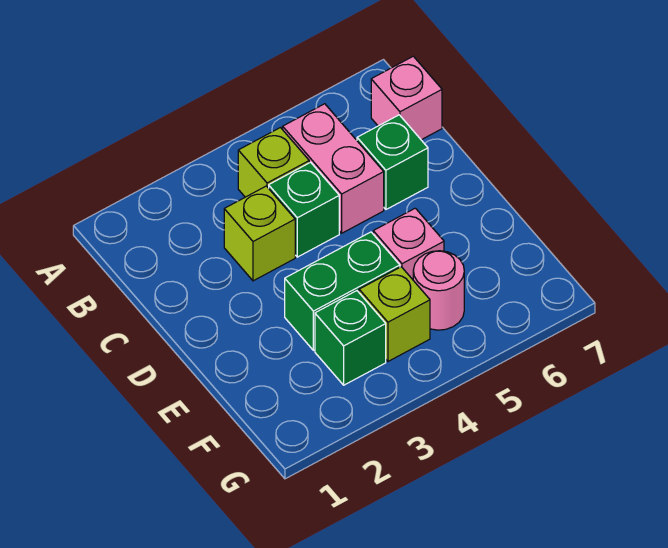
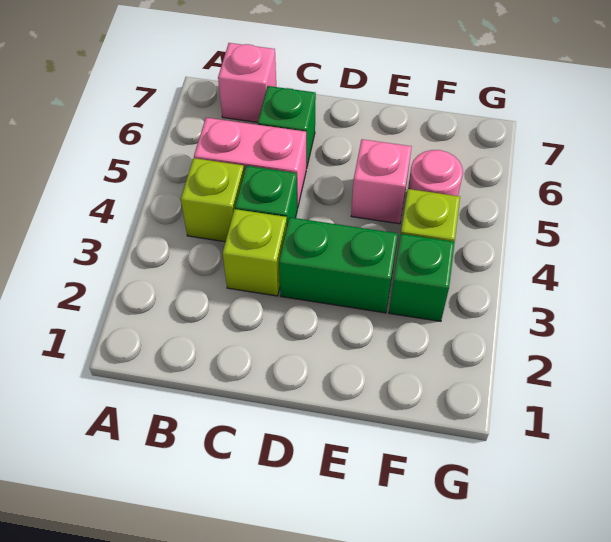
green 1x2 brick [285,232,400,350] -> green 1x2 brick turned to [279,217,398,313]

